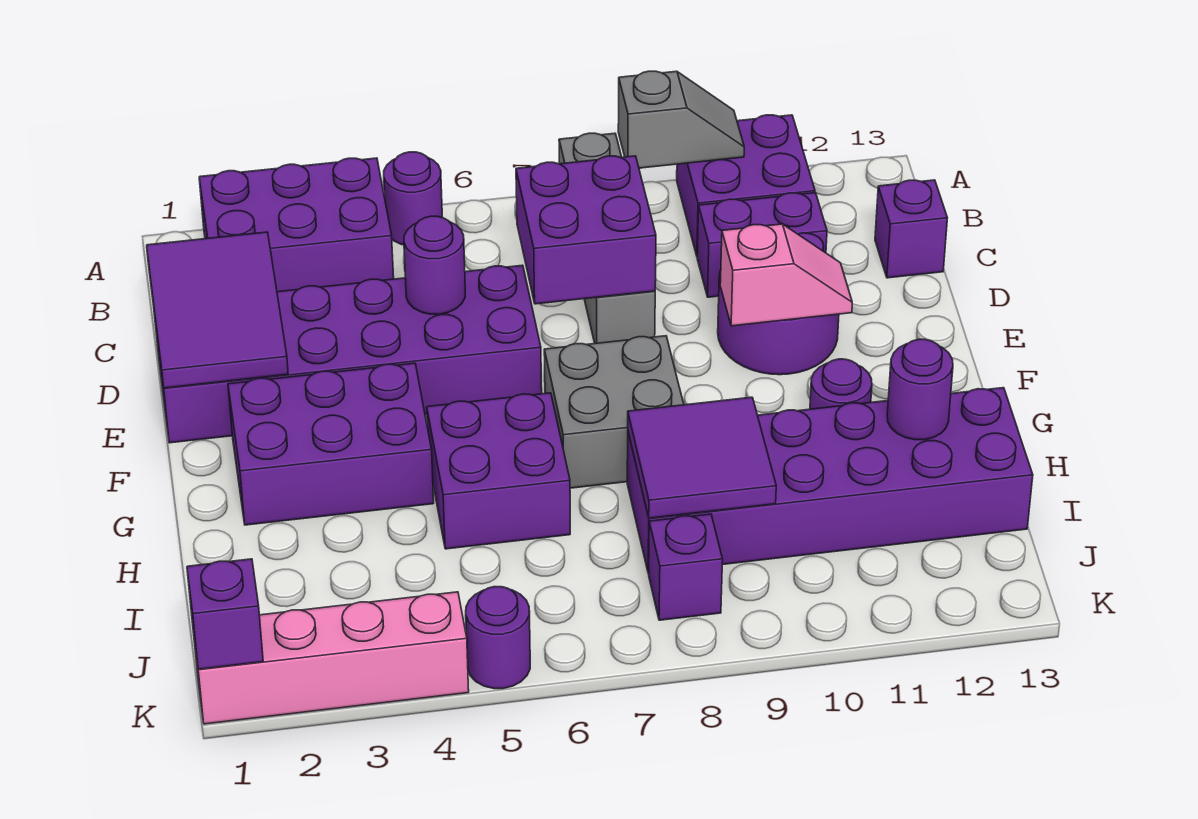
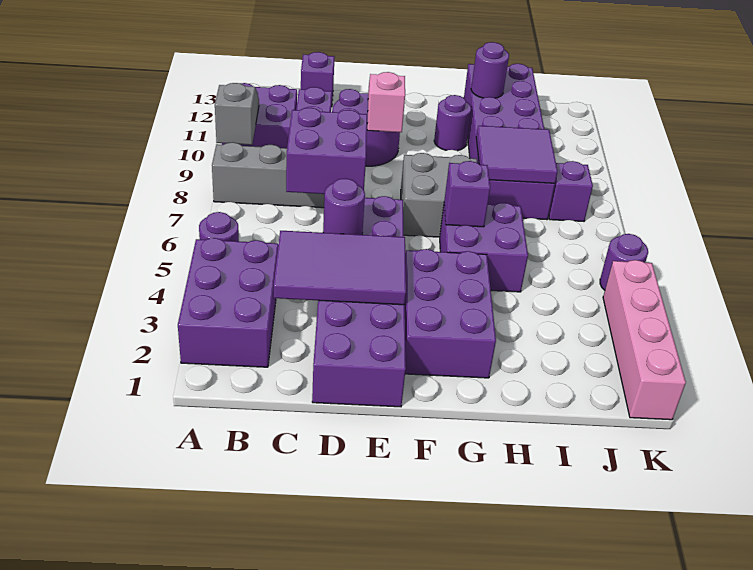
purple 2x3 tile [147,232,288,388] -> purple 2x3 tile moved to [274,231,406,305]
purple 1x1 brick [187,559,263,669] -> purple 1x1 brick moved to [444,161,490,227]

